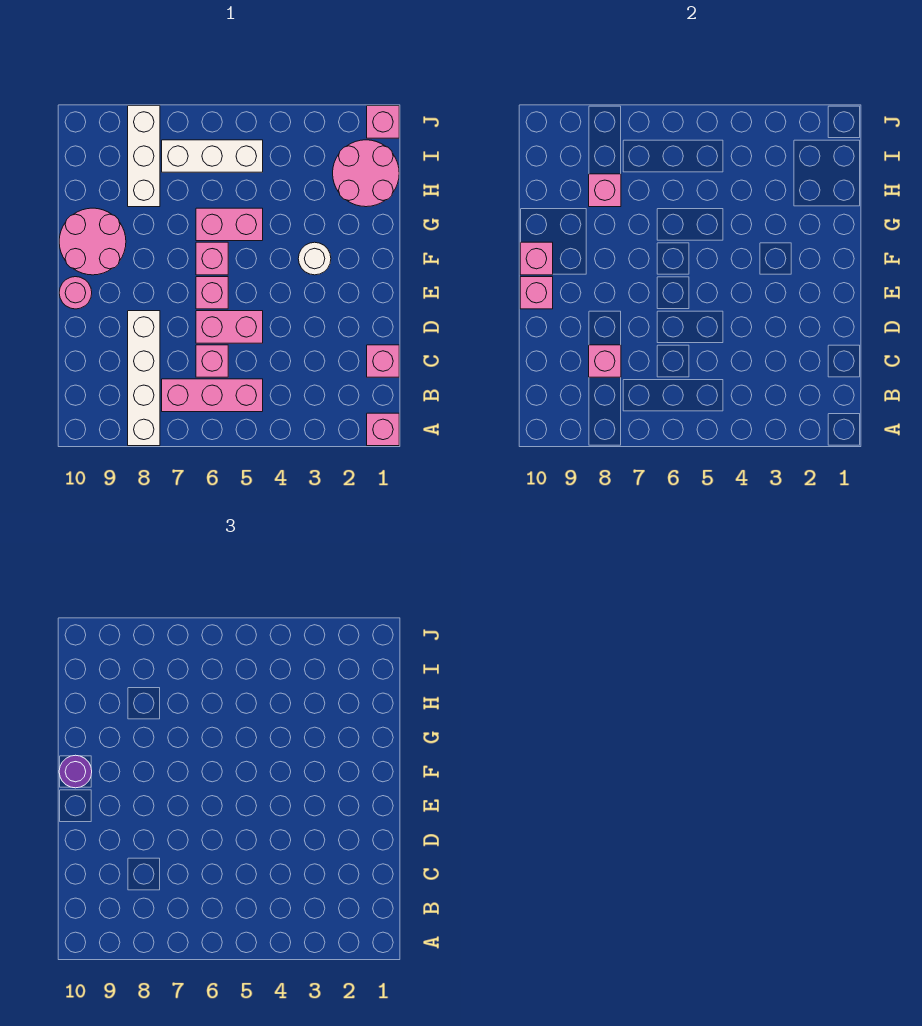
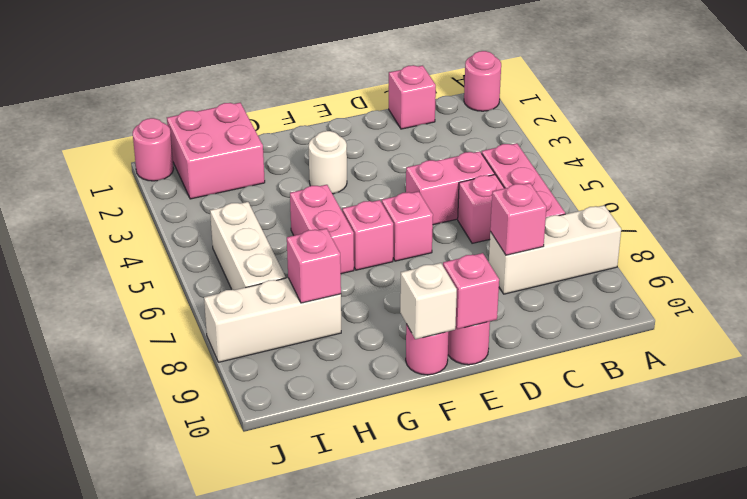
pink 1x1 brick [367,413,399,446] -> pink 1x1 round brick [464,51,501,111]
white 1x4 brick [128,311,160,446] -> white 1x3 brick [489,205,621,294]
pink 1x2 brick [196,311,263,343] -> pink 1x2 brick turned to [406,151,495,225]
pink 2x2 round brick [59,208,126,275] -> pink 1x1 round brick [406,324,449,375]
pink 1x1 brick [520,242,553,275] -> white 1x1 brick [400,263,457,339]
purple 1x1 round brick [59,755,92,788] -> none
pink 2x2 round brick [333,140,399,207] -> pink 2x2 brick [167,103,265,199]
pink 1x1 brick [367,106,399,138] -> pink 1x1 round brick [133,118,173,181]

